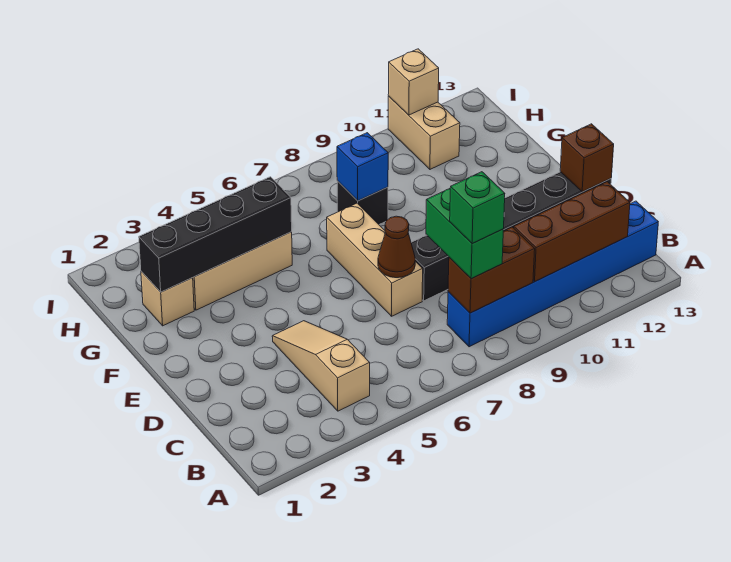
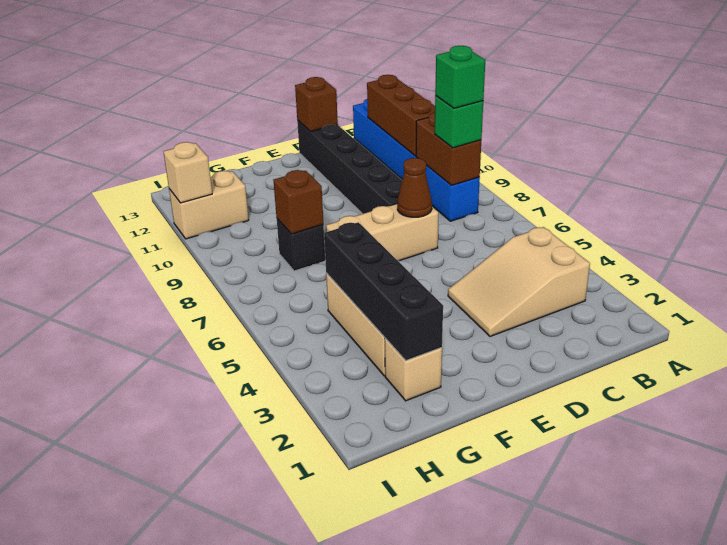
tan 1x3 slope [272,321,370,411] -> tan 2x3 slope [448,227,590,336]
green 1x2 brick [426,189,504,279] -> green 1x1 brick [435,96,483,148]
blue 1x1 brick [337,133,388,201] -> brown 1x1 brick [273,170,323,234]

